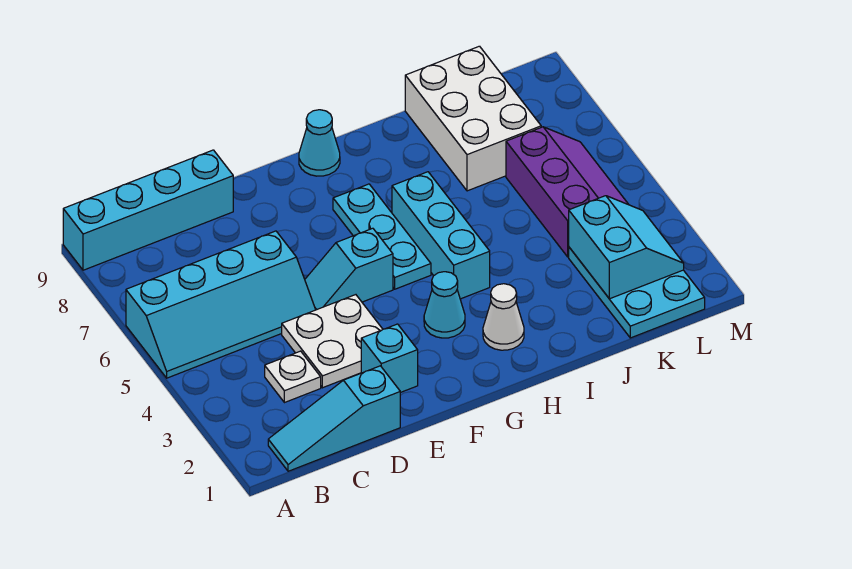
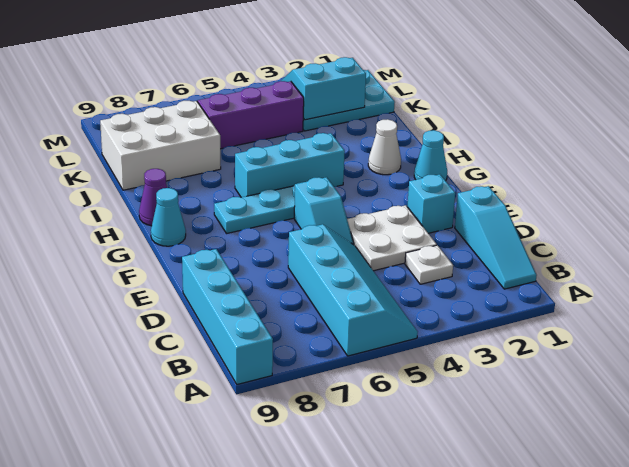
cyan 1x1 cone [424,272,465,338] -> cyan 1x1 cone moved to [414,130,447,181]
none -> purple 1x1 cone [139,169,167,226]

